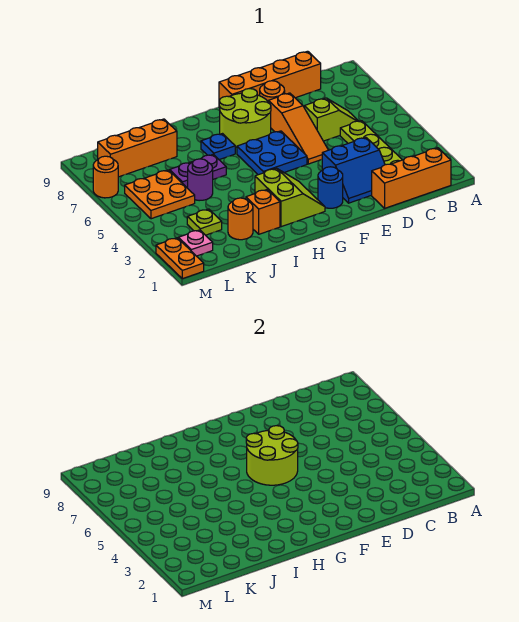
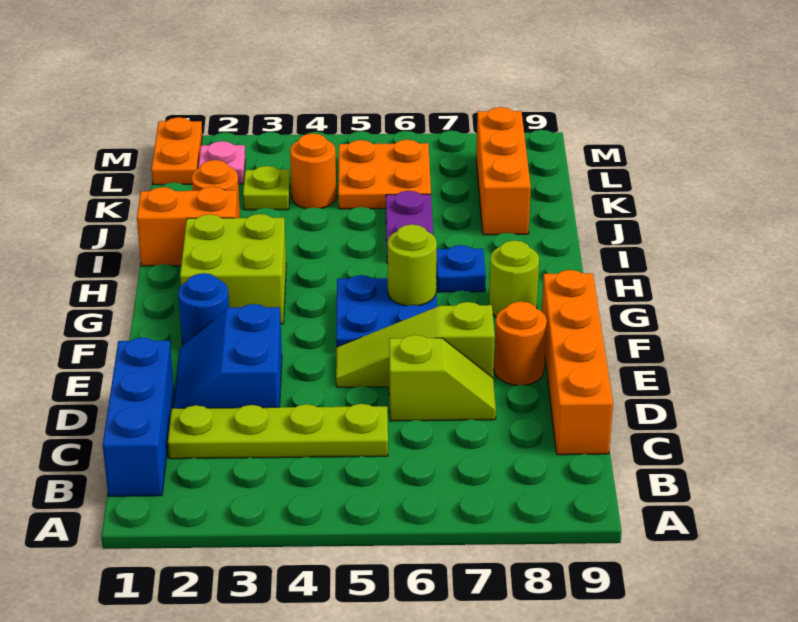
orange 1x3 brick [372,148,451,208] -> blue 1x3 brick [103,338,174,496]
lime 1x2 slope [304,98,358,141] -> lime 1x2 slope turned to [389,335,496,421]
orange 1x3 slope [268,93,328,164] -> lime 1x3 slope [336,302,495,387]
lime 2x2 round brick [246,426,298,485] -> lime 1x1 round brick [388,224,437,306]
lime 2x2 round brick [219,89,271,147] -> lime 1x1 round brick [489,240,539,317]
lime 2x2 slope [255,168,325,227] -> lime 2x2 brick [180,214,286,324]
orange 1x1 brick [246,190,280,234] -> orange 1x2 brick [137,187,238,266]
purple 1x1 round brick [188,159,213,201] -> none
orange 1x2 plate [156,238,204,279] -> orange 1x2 plate turned to [151,117,202,185]
orange 1x1 round brick [93,156,118,198] -> orange 1x1 round brick moved to [290,133,336,208]

